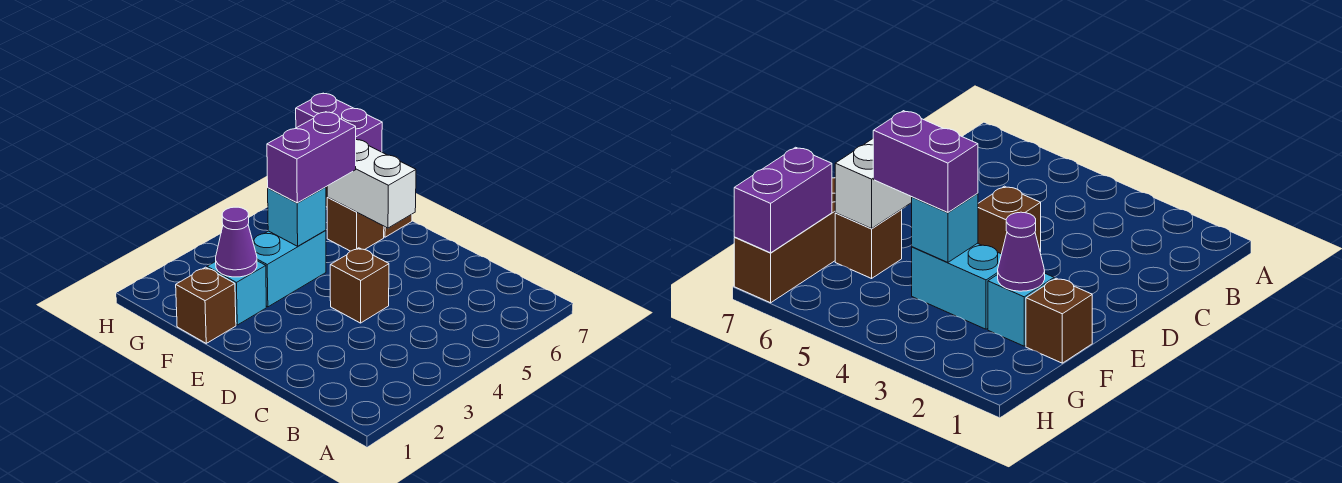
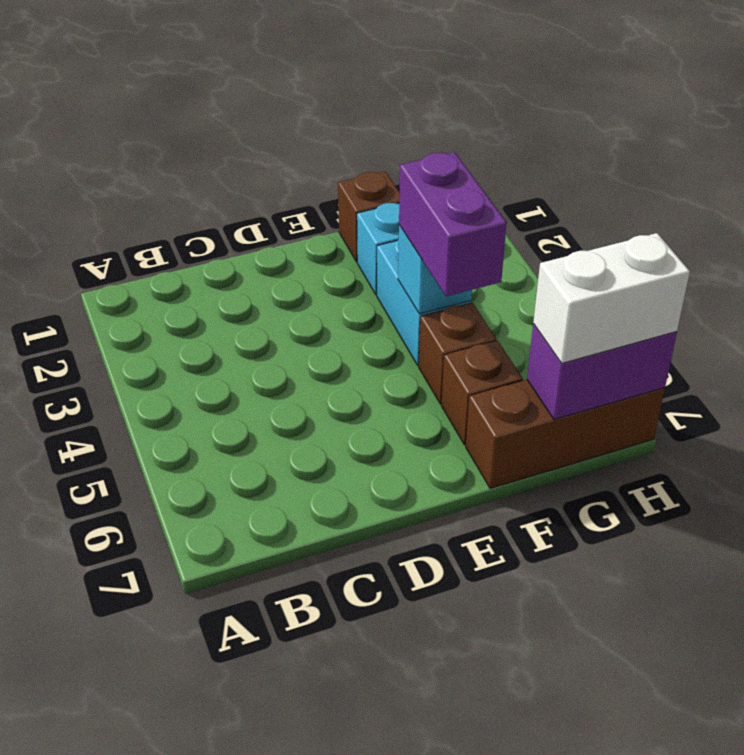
brown 1x1 brick [330,248,389,323] -> brown 1x1 brick moved to [419,303,496,404]
white 1x2 brick [327,140,416,228] -> white 1x2 brick moved to [533,233,690,363]
purple 1x1 cone [216,207,257,277] -> none

